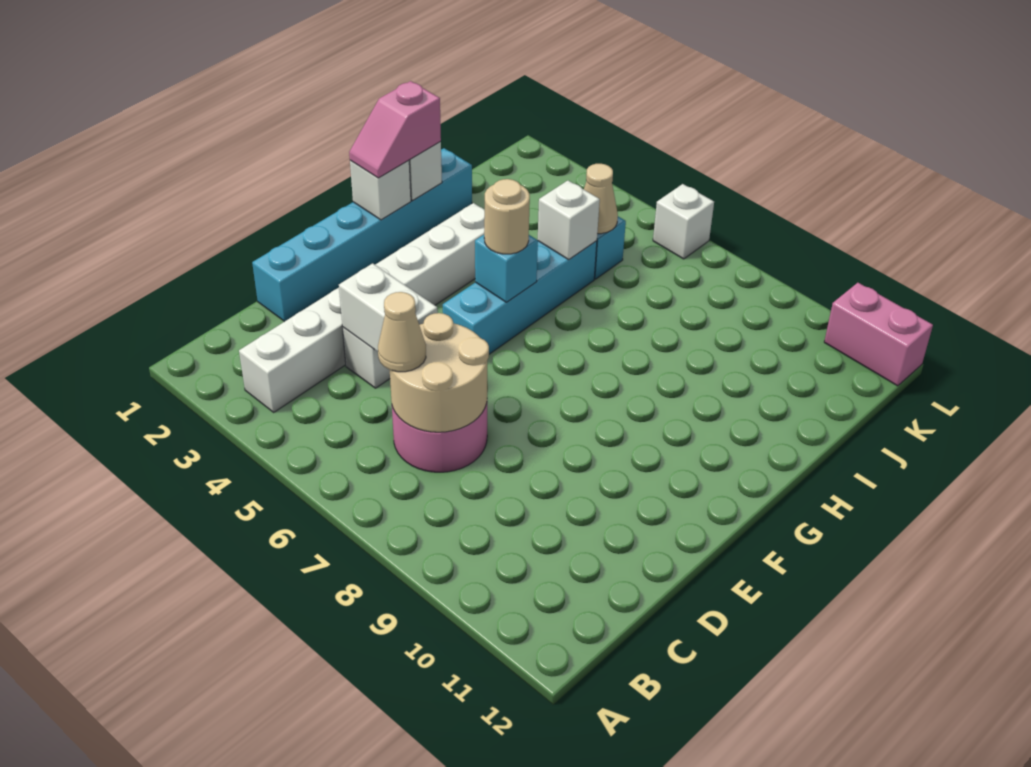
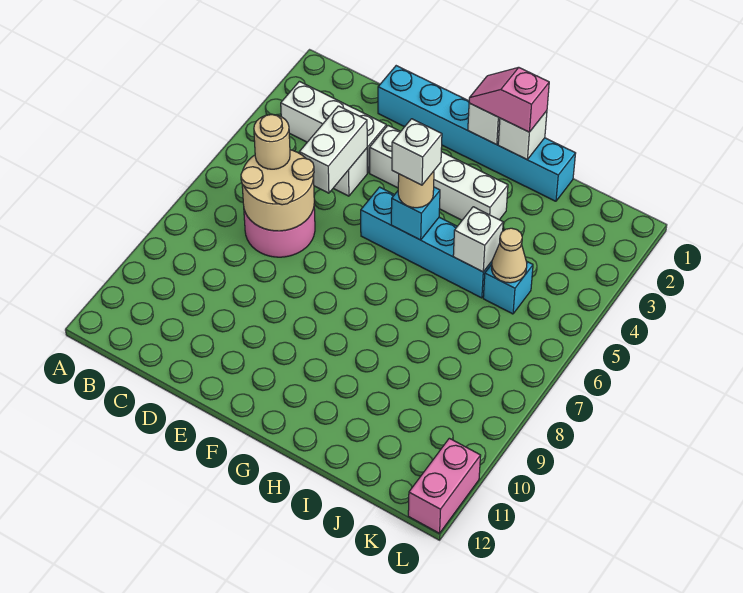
tan 1x1 cone [378,292,426,372] -> tan 1x1 round brick [254,115,290,169]
white 1x1 brick [653,184,714,259] -> white 1x1 brick moved to [392,119,442,185]

